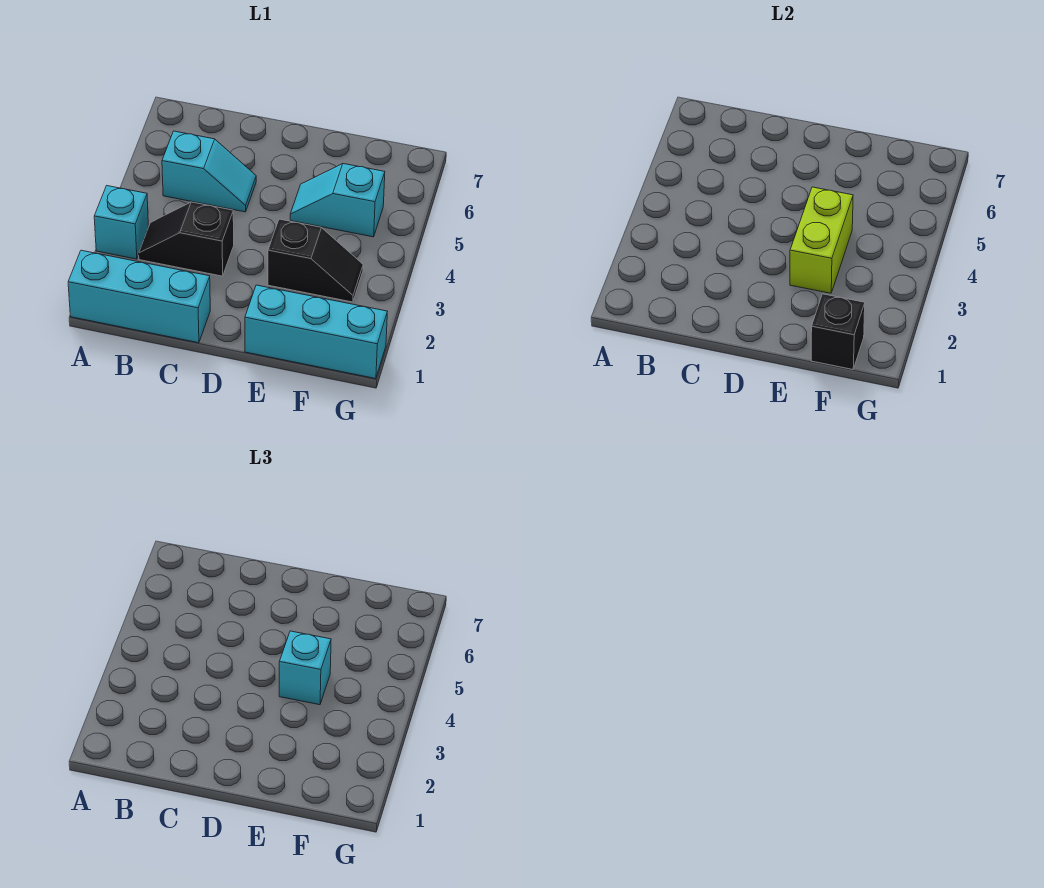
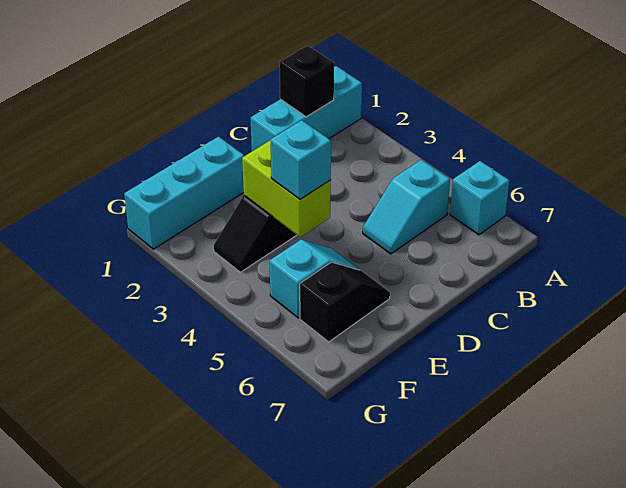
cyan 1x1 brick [94,186,148,259] -> cyan 1x1 brick moved to [450,161,510,235]
black 1x2 slope [139,202,234,276] -> black 1x2 slope moved to [300,262,390,342]
black 1x1 brick [811,294,865,369] -> black 1x1 brick moved to [279,45,334,117]

